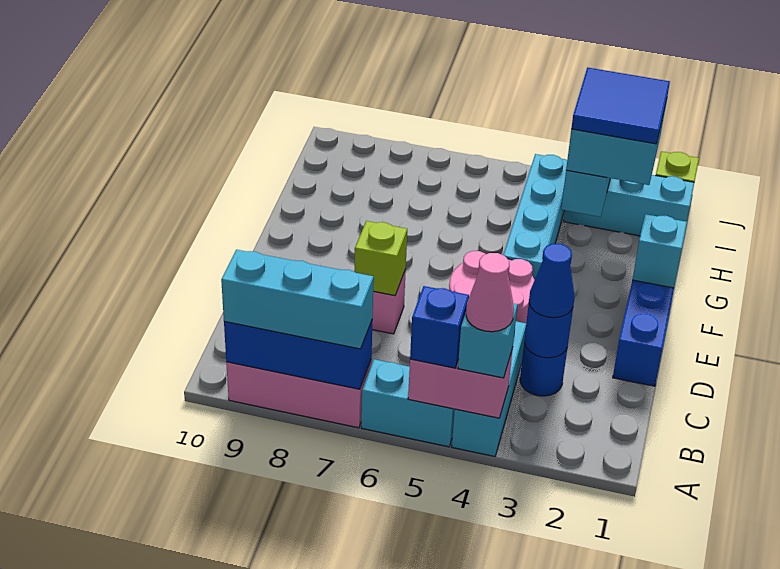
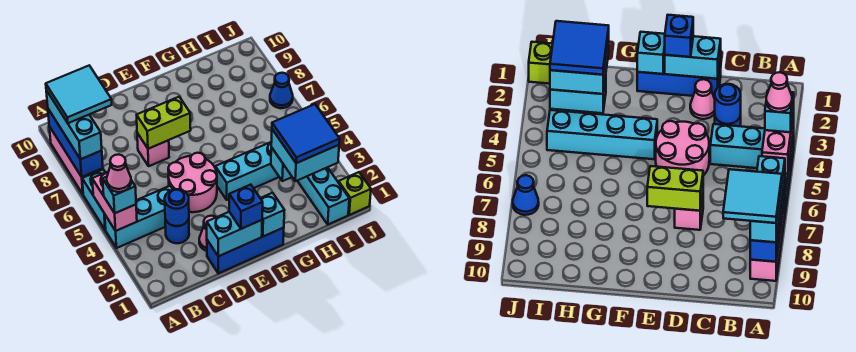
blue 1x1 brick [410,286,469,368] -> blue 1x1 brick moved to [229,185,263,229]
none -> cyan 2x2 tile [46,66,112,123]
blue 1x1 cone [529,244,574,318] -> blue 1x1 cone moved to [270,73,293,108]
none -> cyan 1x2 brick [207,212,262,256]
none -> pink 1x1 cone [199,216,216,251]
lime 1x1 brick [354,221,407,296] -> lime 1x2 brick [137,97,191,149]

